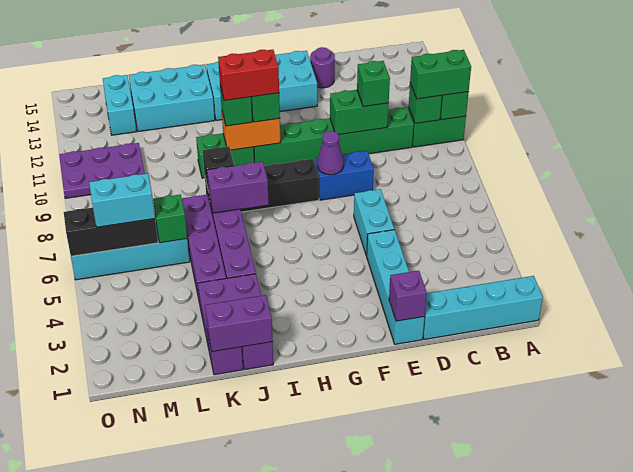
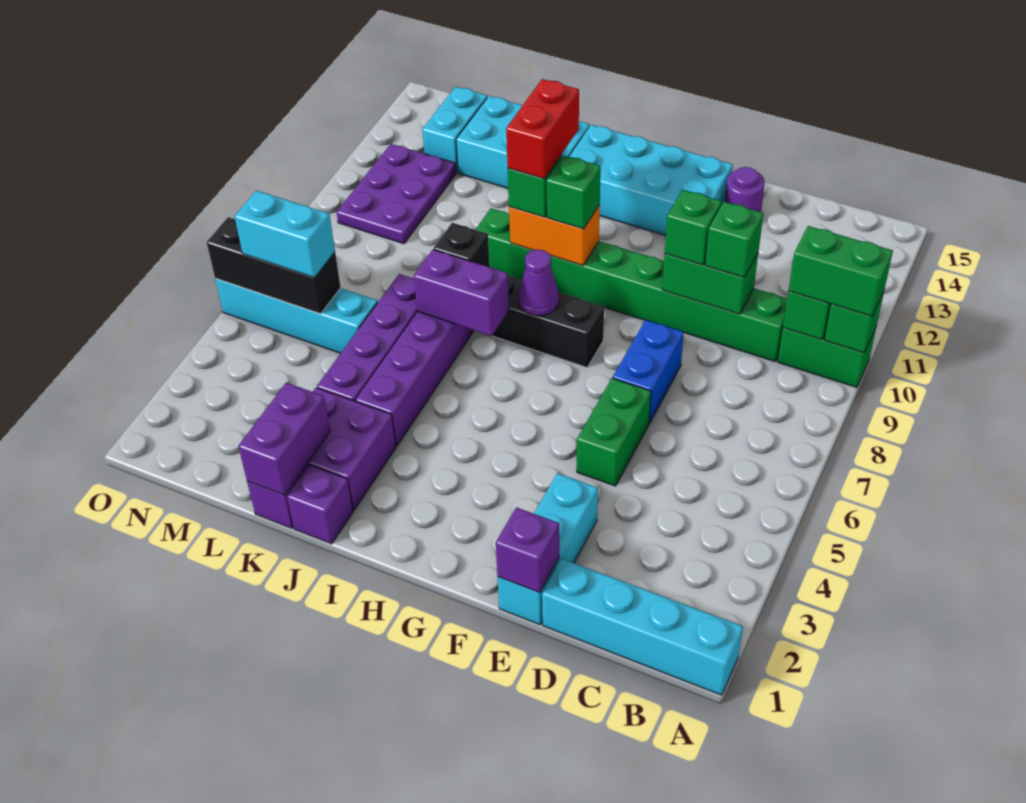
cyan 1x4 brick [367,230,425,344] -> cyan 1x3 brick [498,473,598,625]
cyan 1x2 brick [354,189,394,256] -> green 1x2 brick [577,378,651,486]
blue 1x2 brick [315,151,374,200] -> blue 1x2 brick turned to [613,320,684,423]
purple 1x1 cone [317,131,344,175] -> purple 1x1 cone moved to [519,249,559,316]
red 1x2 brick [218,50,279,100] -> red 1x2 brick turned to [506,79,579,179]
purple 1x2 brick [205,295,273,352] -> purple 1x2 brick turned to [238,383,330,495]
green 1x1 brick [153,194,187,243] -> green 1x1 brick moved to [665,190,722,265]
purple 2x3 plate [59,143,145,198] -> purple 2x3 plate turned to [337,144,456,244]

